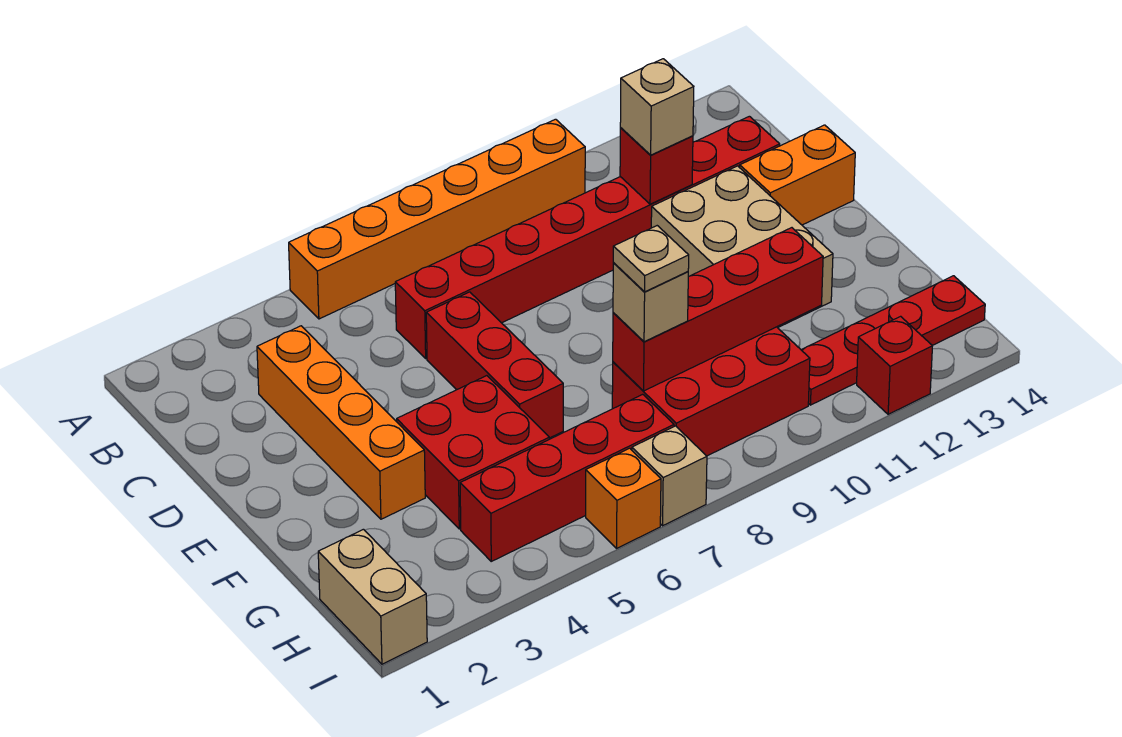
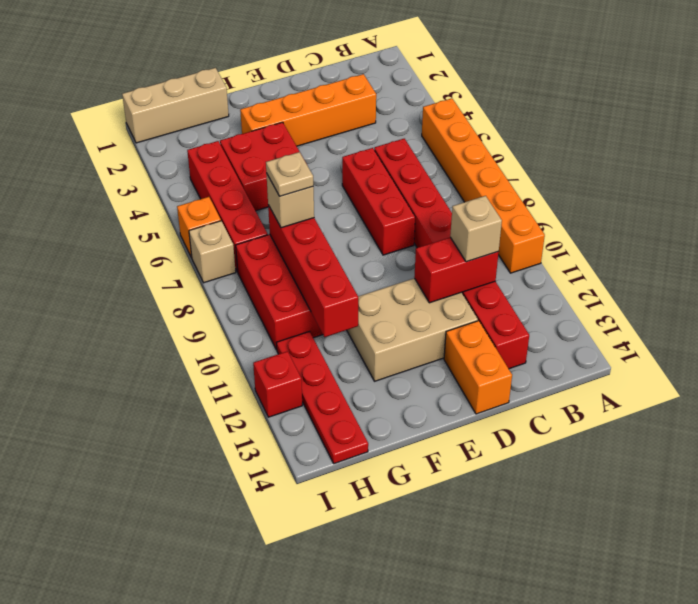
red 1x1 brick [620,128,693,204] -> red 1x2 brick [414,237,499,303]
red 1x3 brick [426,292,563,438] -> red 1x3 brick turned to [342,148,415,255]
tan 1x2 brick [318,529,427,664] -> tan 1x3 brick [122,68,229,143]

